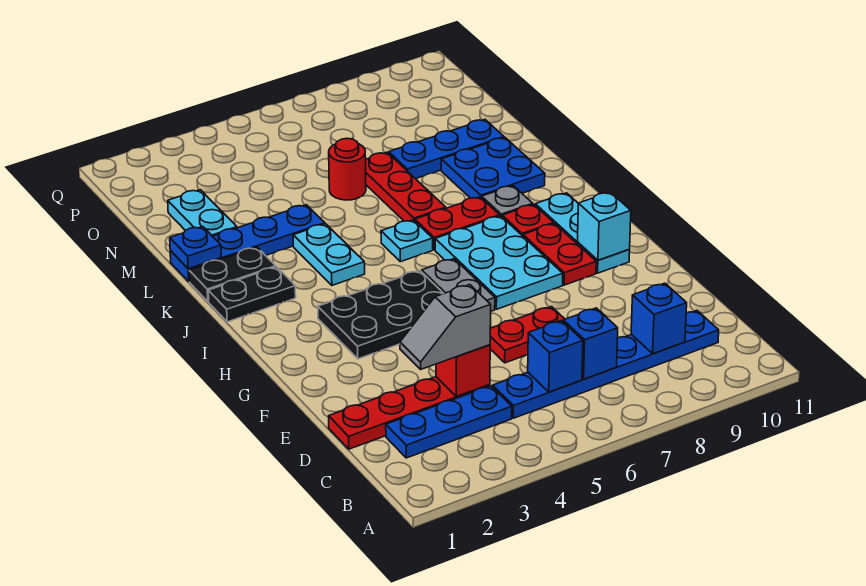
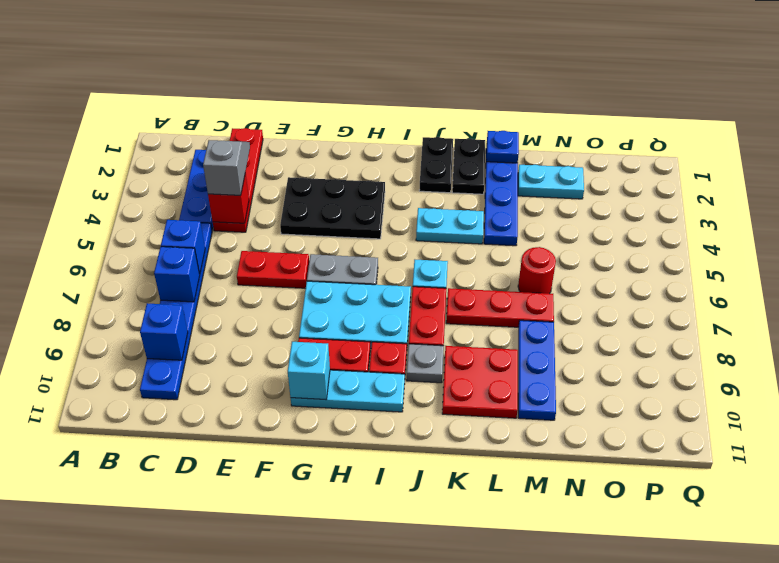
red 1x2 plate [490,307,564,363] -> red 1x2 plate turned to [237,251,309,288]
black 2x3 plate [318,271,444,359] -> black 2x3 plate turned to [280,177,385,239]
blue 2x2 plate [441,138,545,198] -> red 2x2 plate [442,346,518,418]

